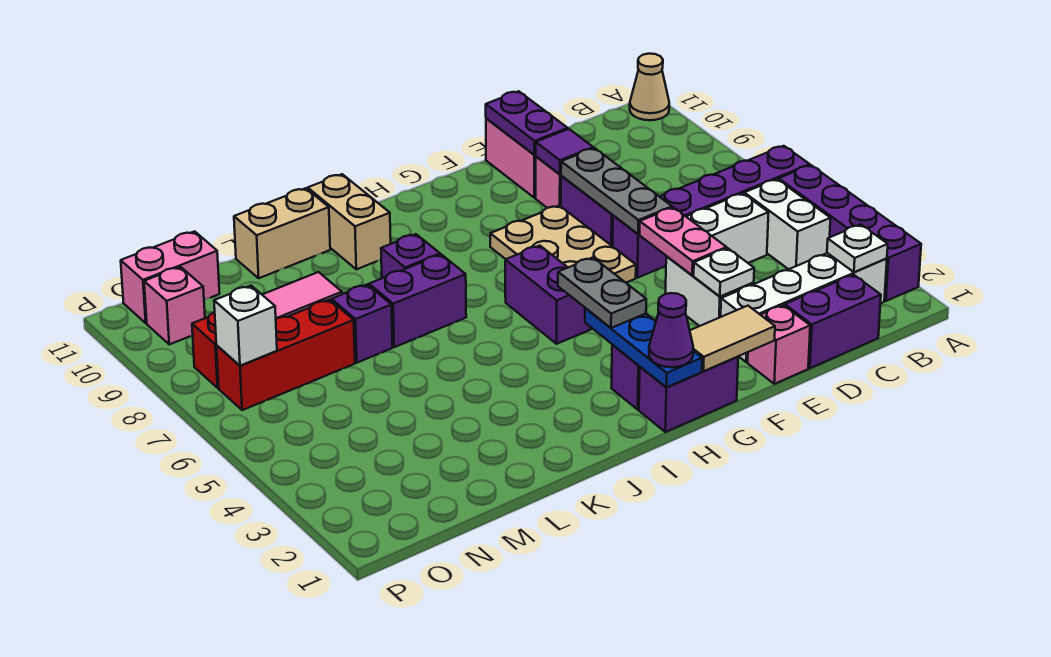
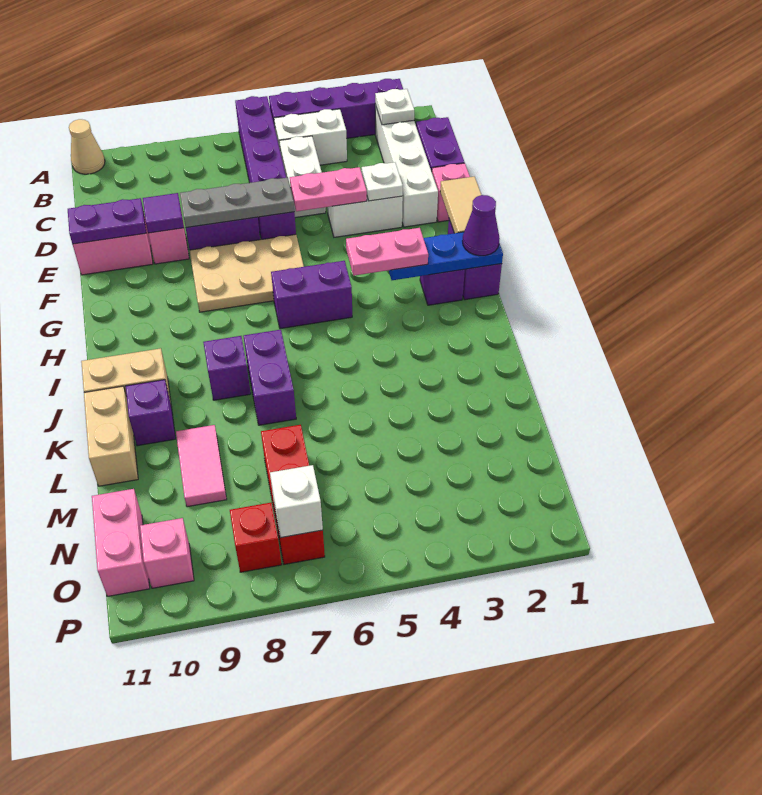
grey 1x2 plate [558,258,646,328] -> pink 1x2 plate [346,228,428,276]
purple 1x1 brick [332,284,392,363] -> purple 1x1 brick moved to [126,380,176,446]

